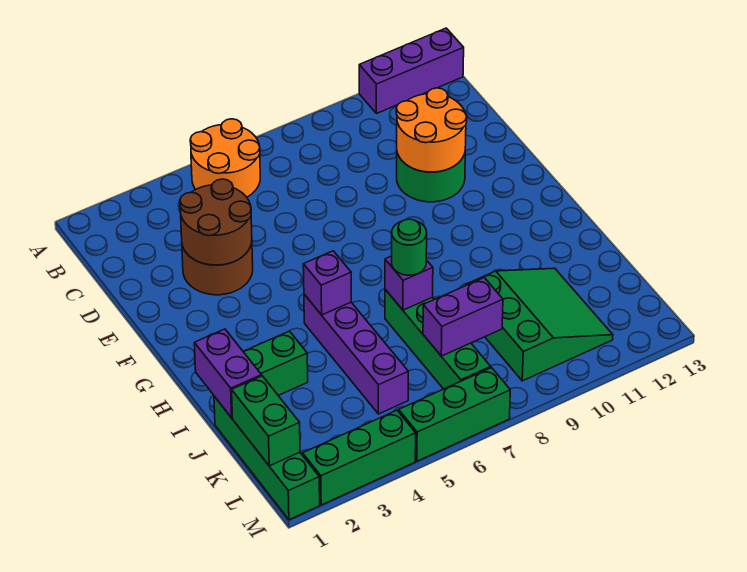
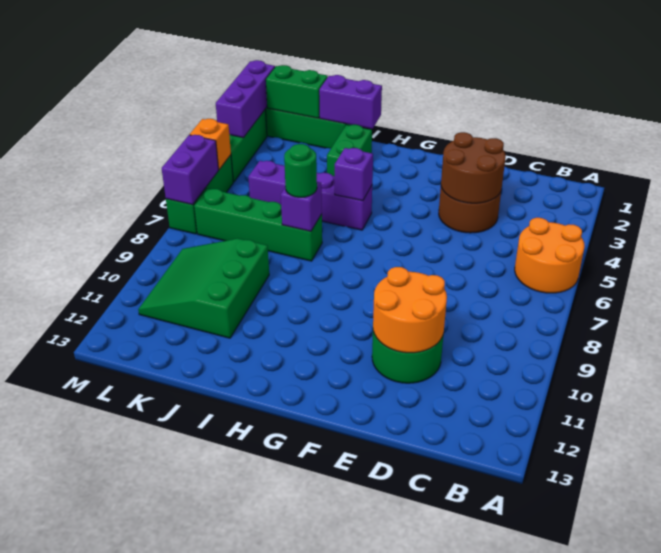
purple 1x3 brick [359,28,464,114] -> purple 1x3 brick moved to [216,60,275,138]
green 3x3 slope [466,268,613,381] -> green 3x3 slope turned to [138,239,269,338]
purple 1x2 brick [423,278,503,356] -> purple 1x2 brick moved to [162,135,219,205]
none -> orange 1x1 brick [190,119,231,170]

